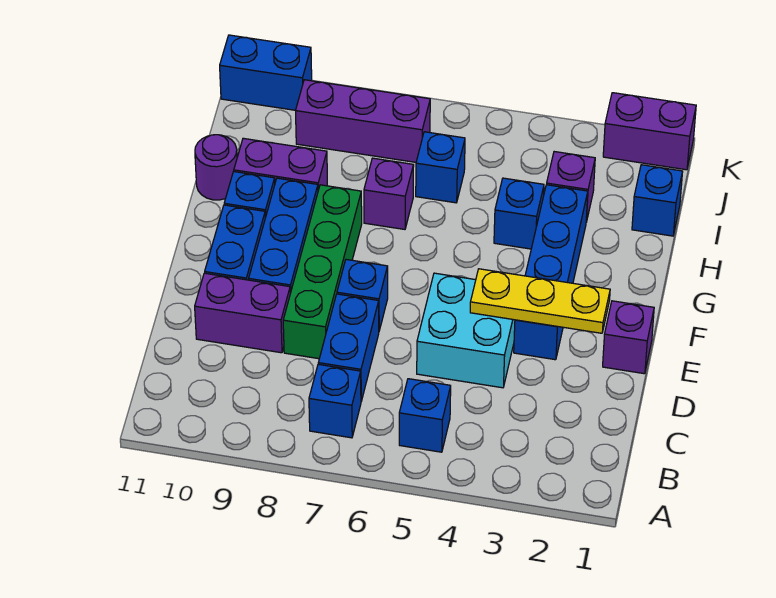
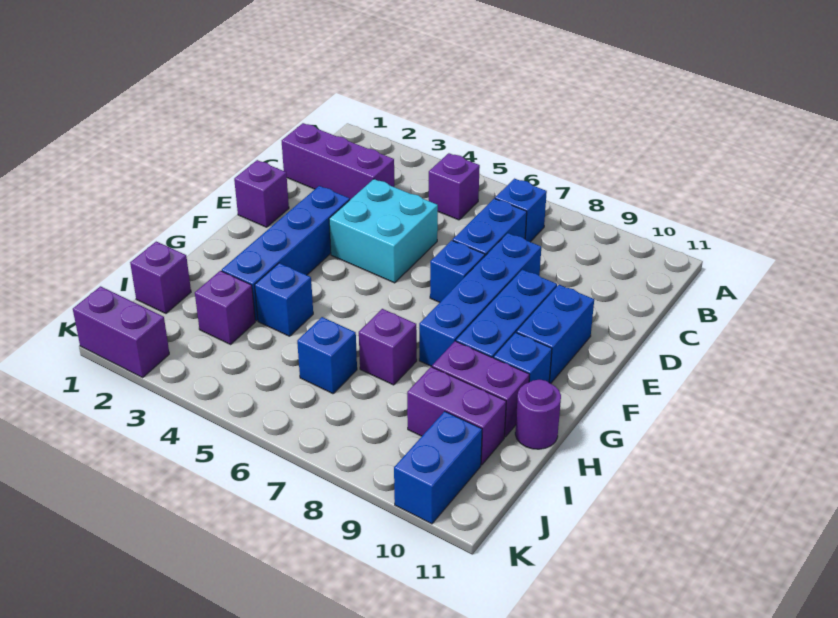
blue 1x1 brick [399,379,451,452] -> purple 1x1 brick [429,153,480,220]
green 1x4 brick [283,185,362,359] -> blue 1x4 brick [419,233,541,367]
purple 1x2 brick [195,273,290,353] -> purple 1x2 brick moved to [407,367,506,465]
yellow 1x3 plate [470,269,610,333] -> none
blue 1x1 brick [632,165,683,236] -> purple 1x1 brick [130,242,191,313]
purple 1x3 brick [296,80,430,162] -> purple 1x3 brick moved to [282,123,394,200]
blue 1x2 brick [220,35,312,110] -> blue 1x2 brick turned to [394,411,482,524]

